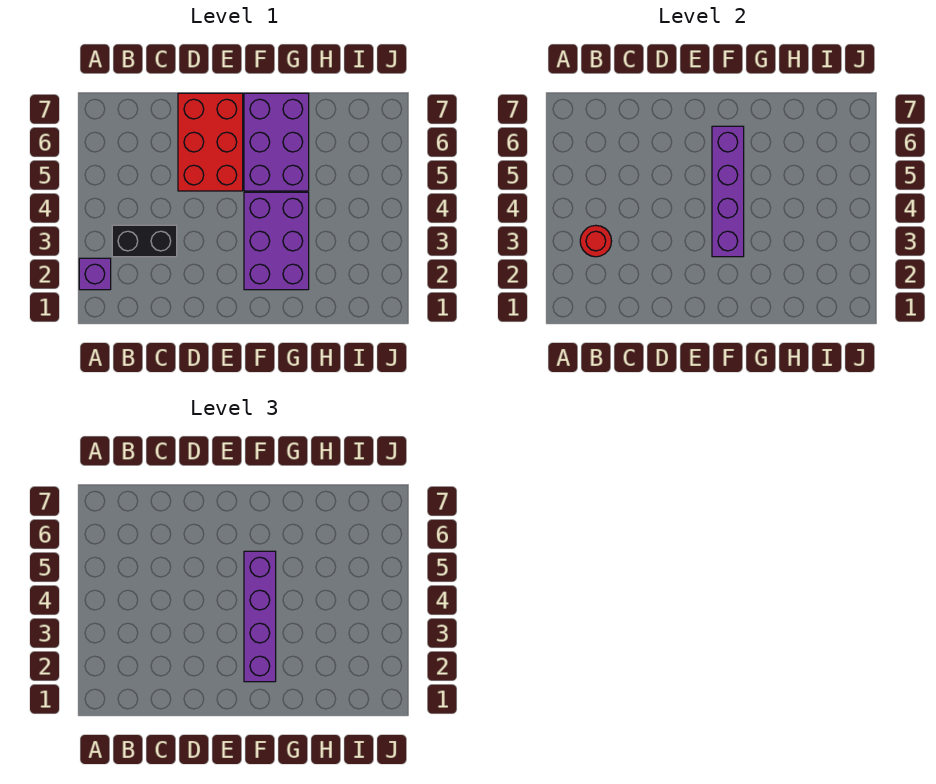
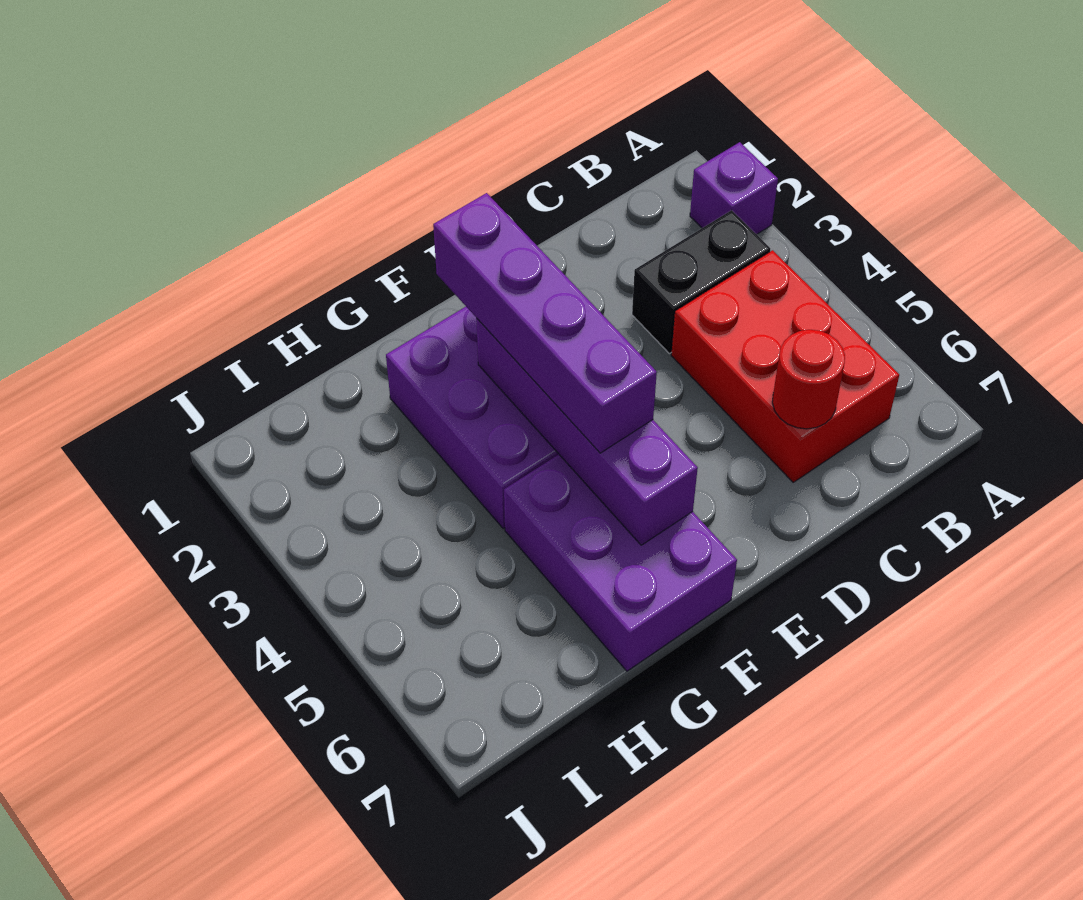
red 1x1 round brick [580,225,612,257] -> red 1x1 round brick moved to [772,330,845,429]
red 2x3 brick [178,93,243,191] -> red 2x3 brick moved to [671,250,899,482]

